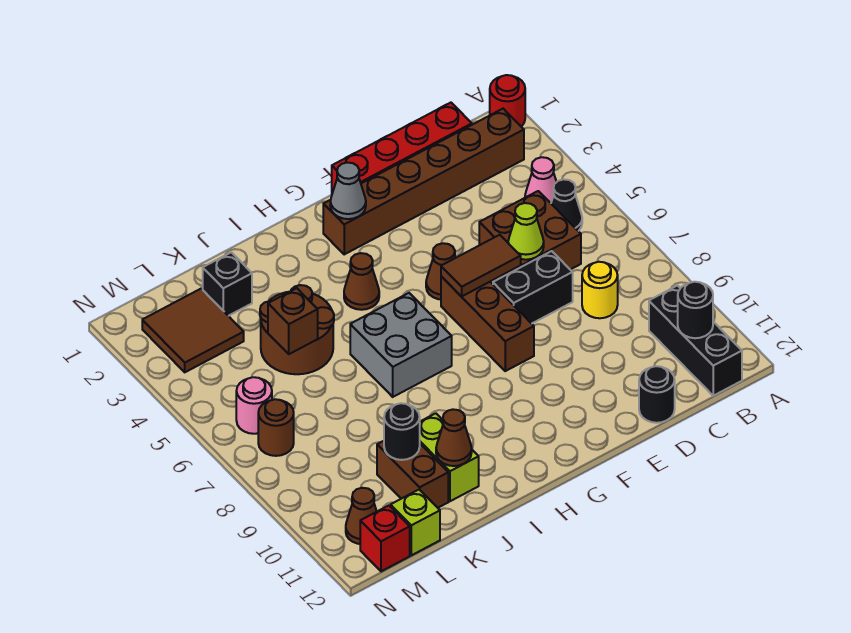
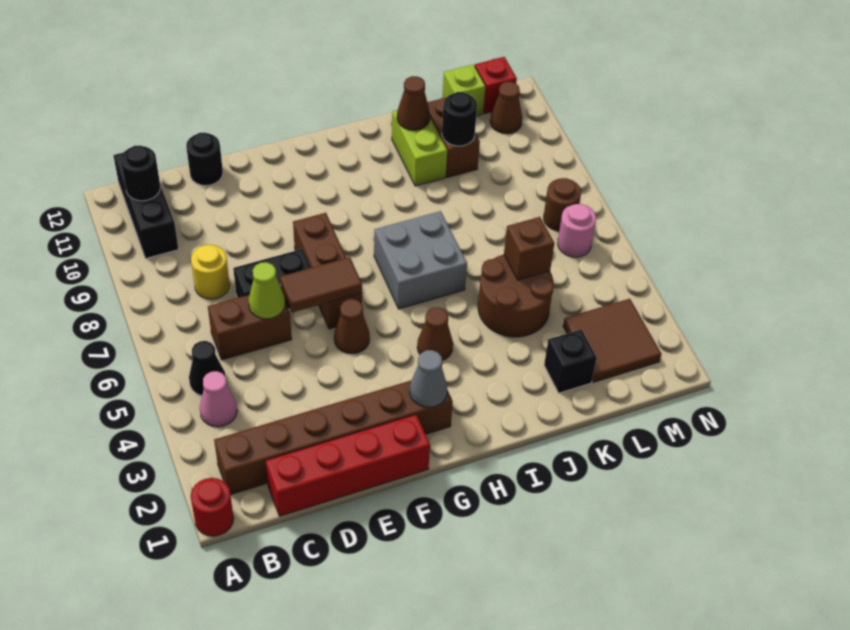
brown 2x2 brick [479,191,581,276] -> brown 1x2 brick [208,294,292,360]

